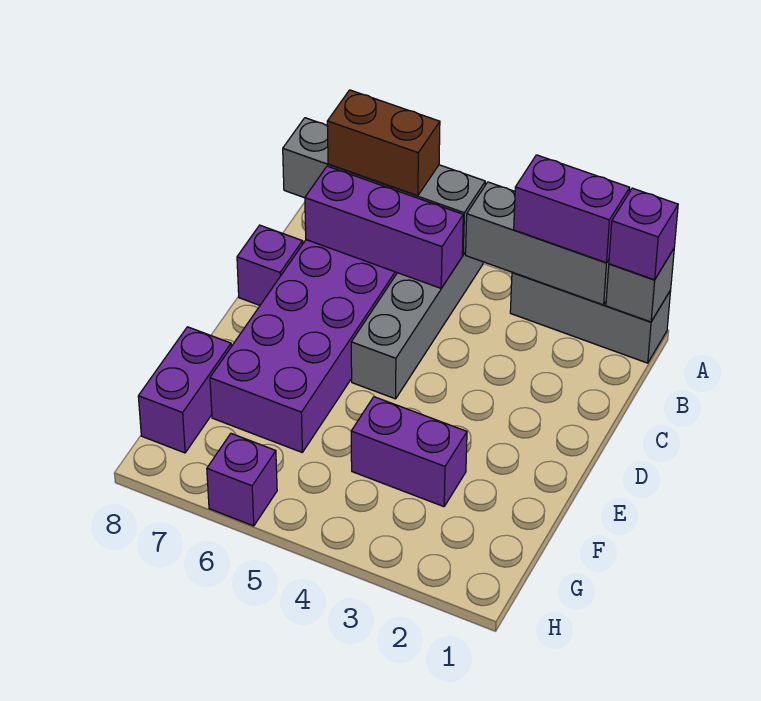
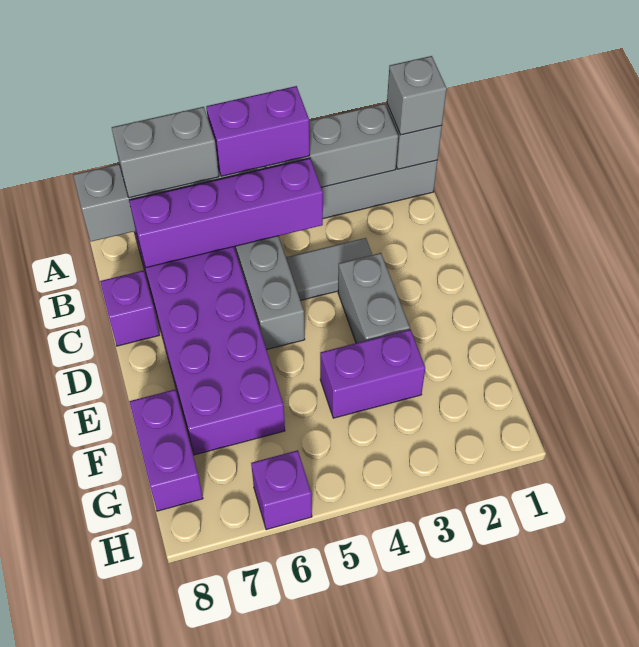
purple 1x1 brick [609,188,678,280] -> grey 1x1 brick [387,56,447,135]
purple 1x2 brick [514,155,630,263] -> purple 1x2 brick moved to [206,86,310,176]
brown 1x2 brick [327,90,440,196] -> grey 1x2 brick [112,107,219,198]
purple 1x3 brick [305,166,463,288] -> purple 1x4 brick [129,158,323,268]
none -> grey 1x2 tile [286,238,372,300]
none -> grey 1x2 brick [338,253,410,343]

